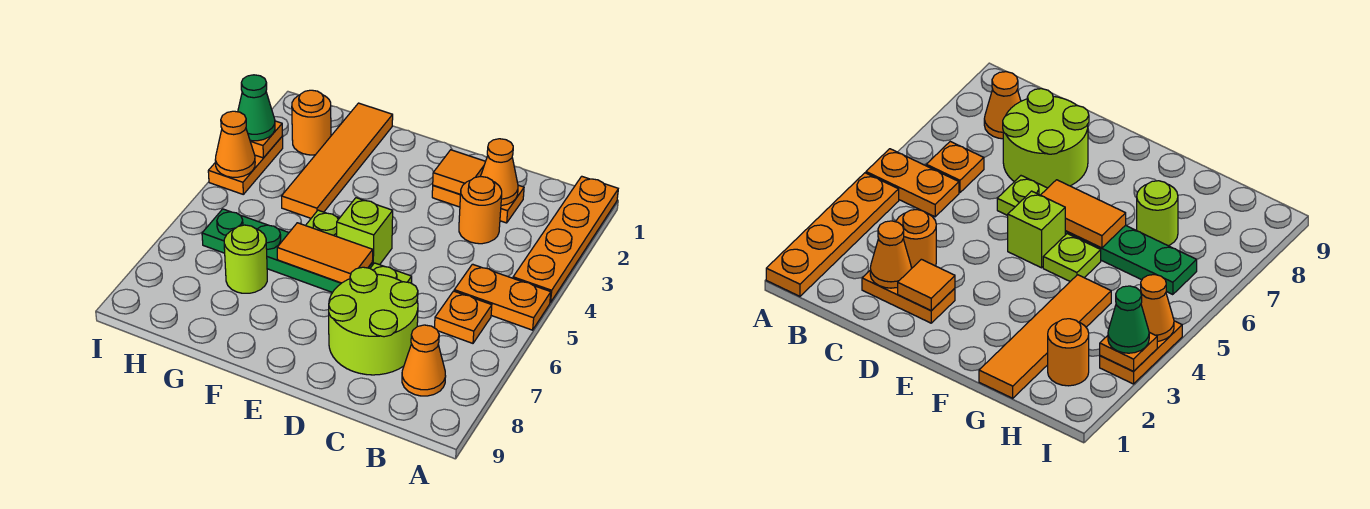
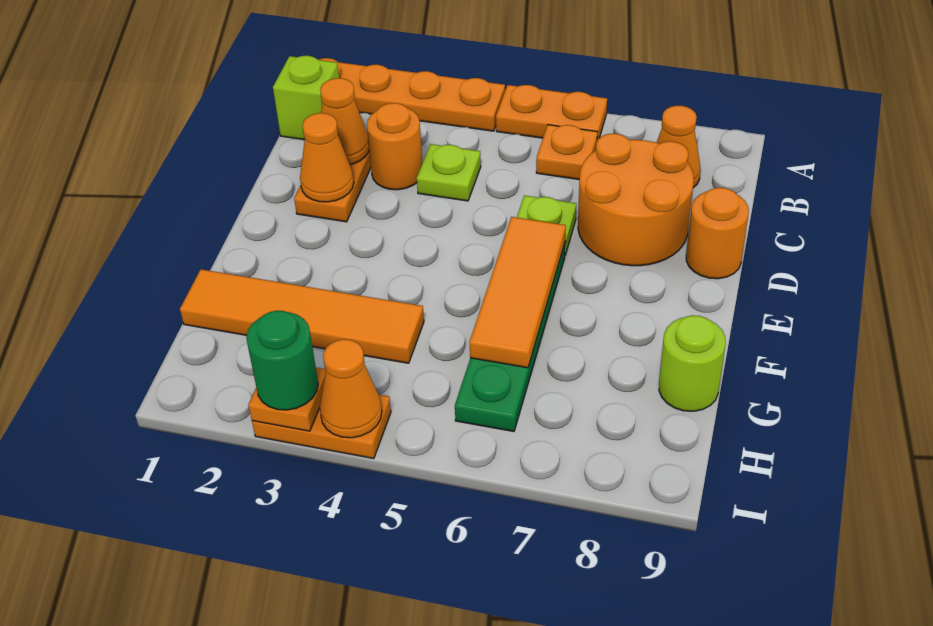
orange 1x2 plate [454,264,551,330] -> orange 1x2 plate turned to [496,85,607,140]
lime 2x2 round brick [329,267,418,375] -> orange 2x2 round brick [578,134,694,266]
orange 1x1 tile [433,150,485,194] -> orange 1x1 cone [300,113,354,202]
lime 1x1 brick [337,198,393,265] -> lime 1x1 brick moved to [273,56,339,140]
orange 1x2 tile [277,223,373,283] -> orange 1x3 tile [470,217,566,368]
lime 1x1 plate [306,210,339,236] -> lime 1x1 plate moved to [417,144,481,201]
lime 1x1 round brick [224,225,267,293] -> lime 1x1 round brick moved to [659,315,726,411]
orange 1x1 round brick [292,90,331,155] -> orange 1x1 round brick moved to [686,188,749,279]
green 1x1 cone [238,75,275,141] -> green 1x1 round brick [246,311,318,410]

